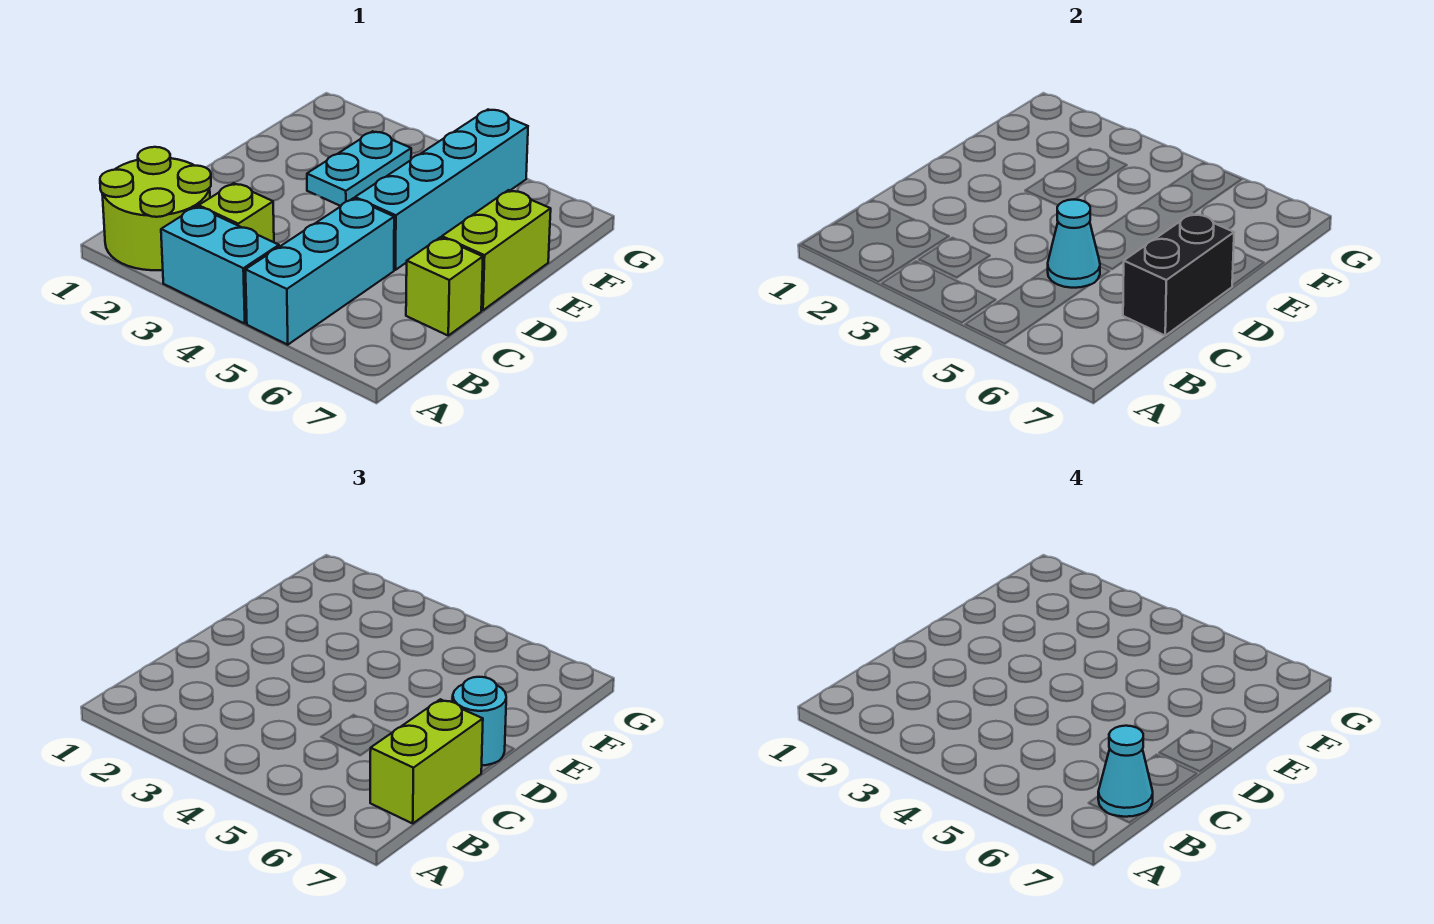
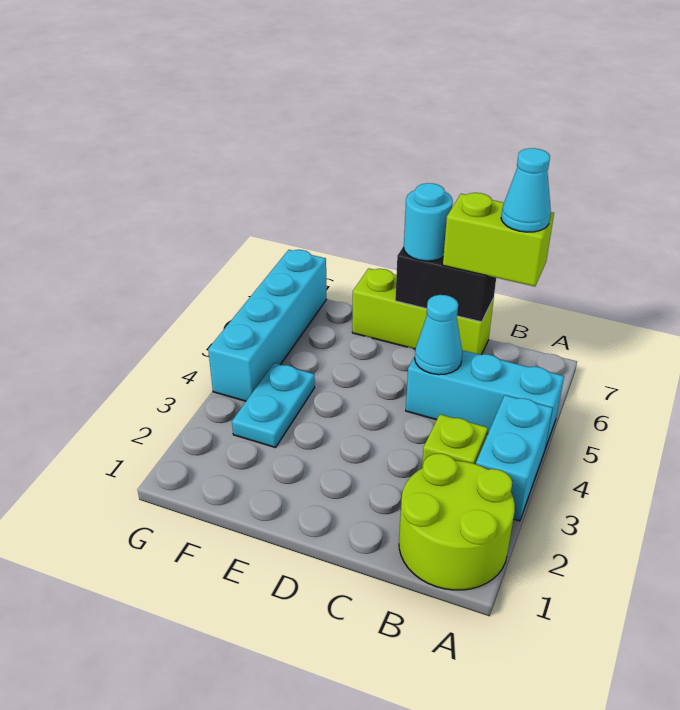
cyan 1x4 brick [355,110,528,270] -> cyan 1x4 brick turned to [208,250,327,401]
cyan 1x2 plate [307,131,411,206] -> cyan 1x2 plate turned to [232,363,315,448]

